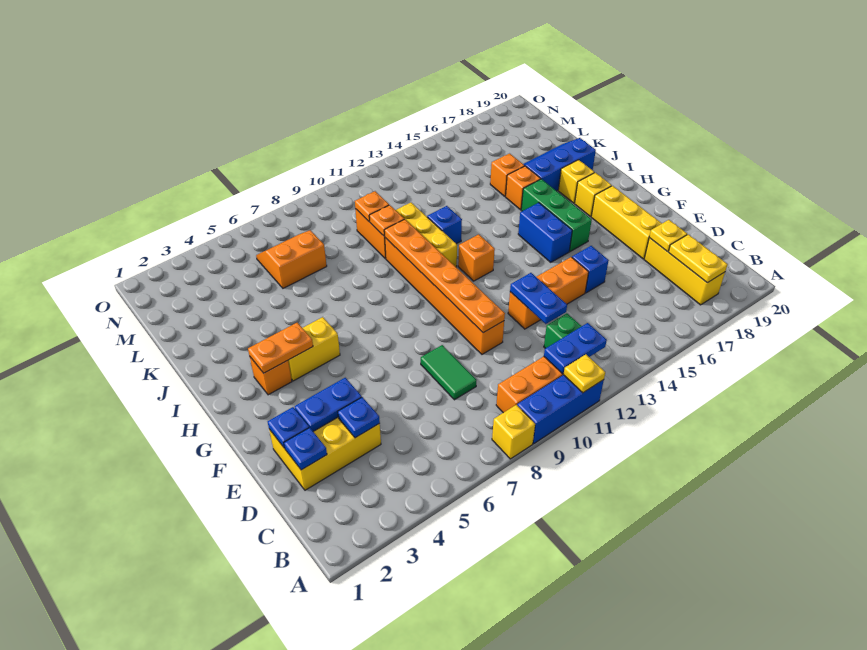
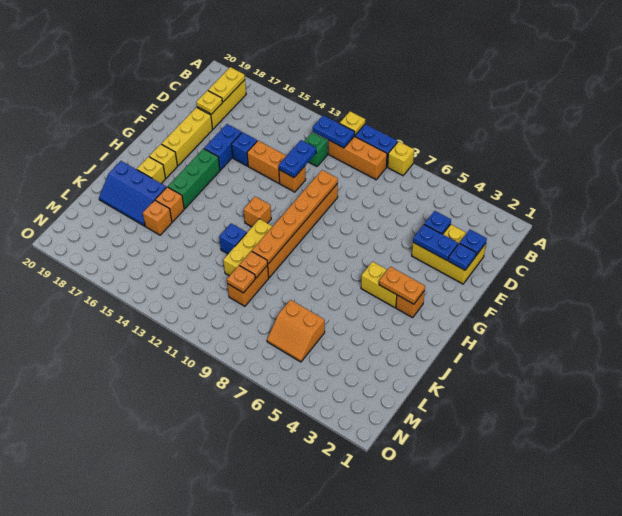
green 1x2 tile [421,345,476,400] -> none
blue 1x2 brick [518,203,572,262] -> blue 1x2 brick moved to [204,124,242,170]

